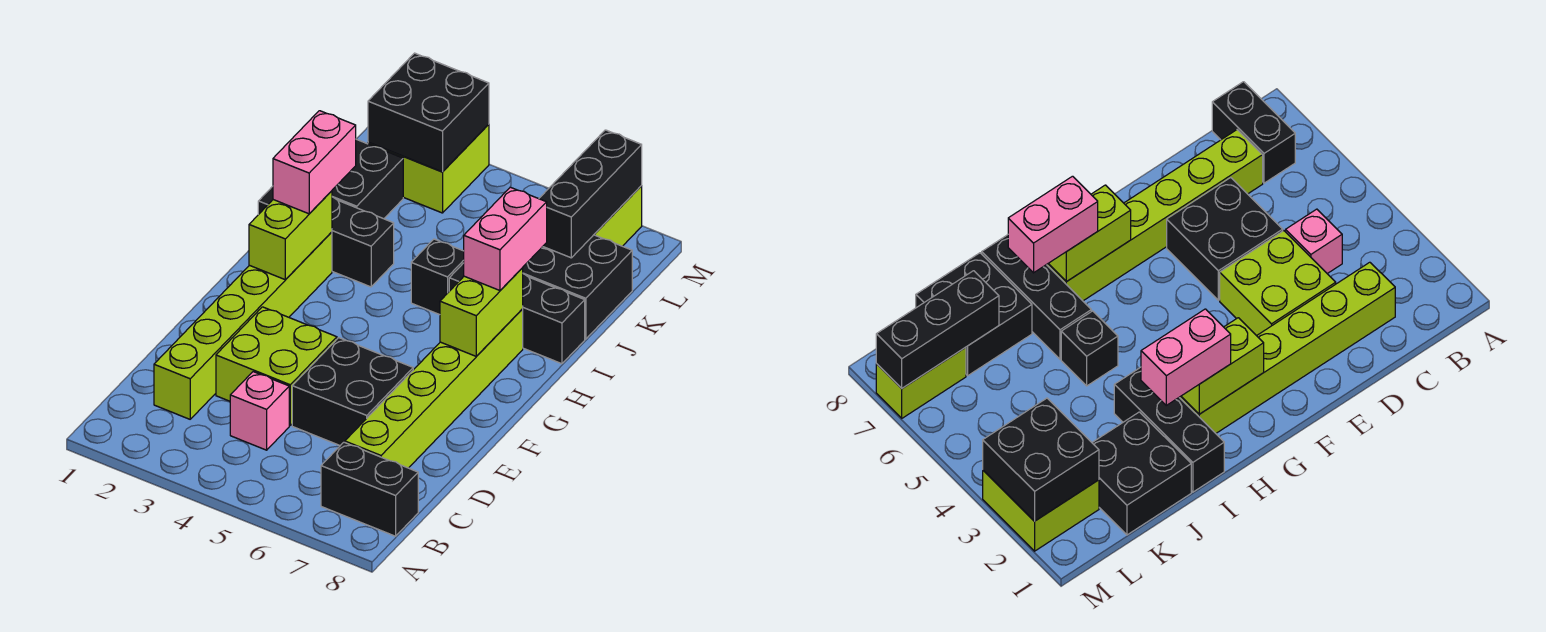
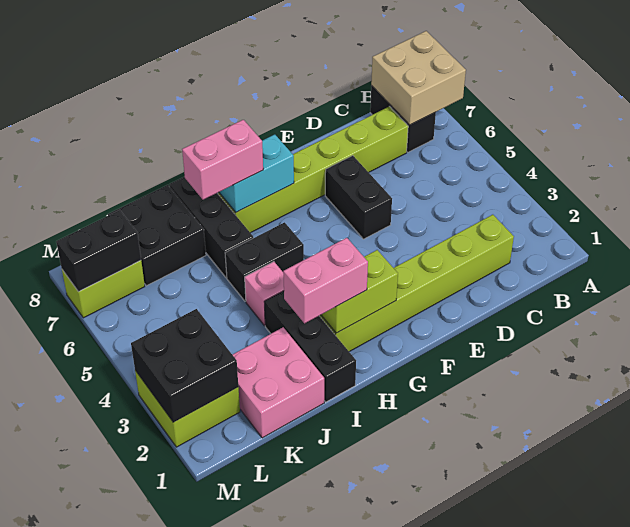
none -> tan 2x2 brick [371,31,466,125]
pink 1x1 brick [230,372,289,450] -> pink 1x1 brick moved to [245,262,284,326]
lime 2x2 brick [216,307,337,425] -> none
black 2x2 brick [292,338,413,446] -> black 1x2 brick [325,156,392,239]
lime 1x2 brick [440,268,523,356] -> cyan 1x2 brick [219,135,294,212]
black 1x1 brick [411,239,464,315] -> black 1x2 brick [225,222,304,301]
black 2x2 brick [332,139,403,219] -> pink 2x2 brick [232,327,324,438]
black 1x3 brick [539,130,642,258] -> black 1x2 brick [56,210,141,292]

